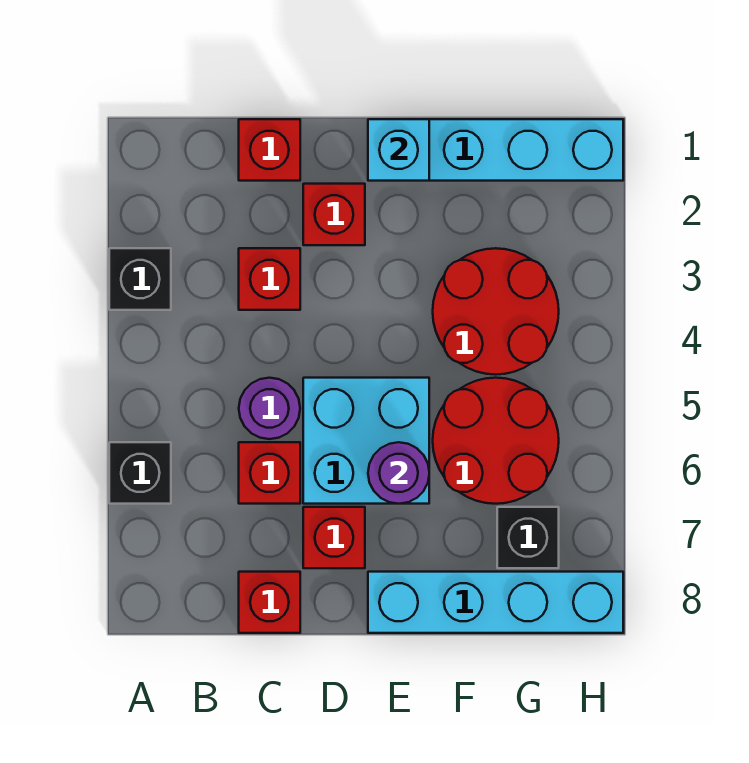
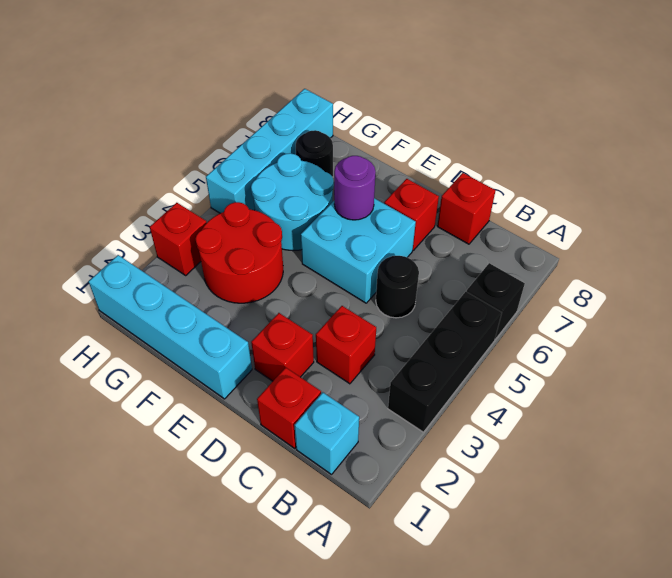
black 1x1 brick [109,248,171,310] -> black 1x3 brick [388,292,502,432]
purple 1x1 round brick [239,378,300,439] -> black 1x1 round brick [376,256,419,318]
red 1x1 brick [239,442,300,504] -> red 1x1 brick moved to [150,203,207,275]
cyan 1x1 brick [368,119,429,181] -> cyan 1x1 brick moved to [294,393,359,475]
cyan 1x4 brick [368,572,623,633] -> cyan 1x4 brick turned to [206,89,333,213]
red 2x2 round brick [433,378,559,504] -> cyan 2x2 round brick [251,153,334,251]
black 1x1 brick [497,507,559,568] -> black 1x1 round brick [296,130,333,177]

